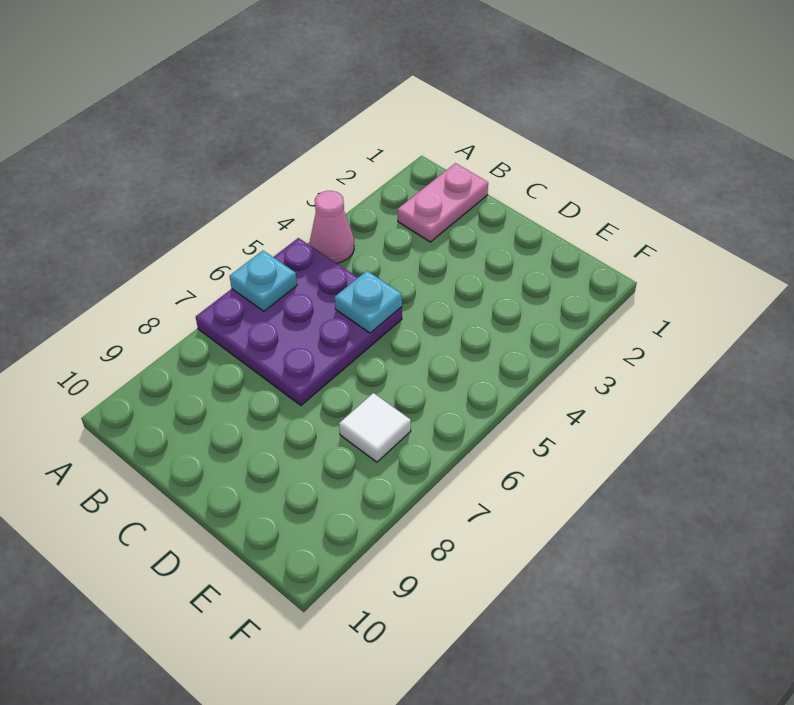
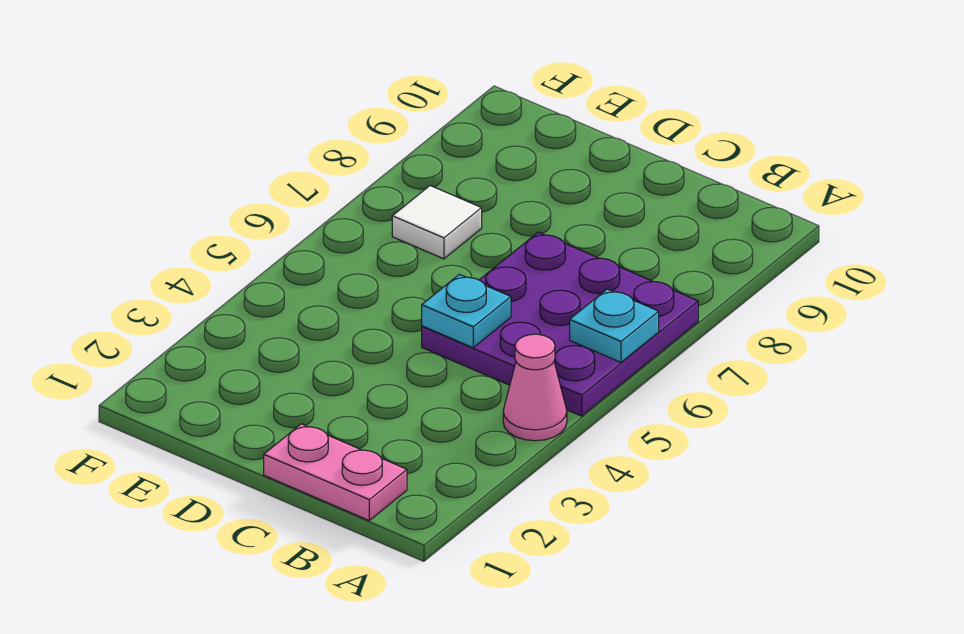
pink 1x2 plate [398,163,488,242] -> pink 1x2 plate turned to [264,424,407,520]

